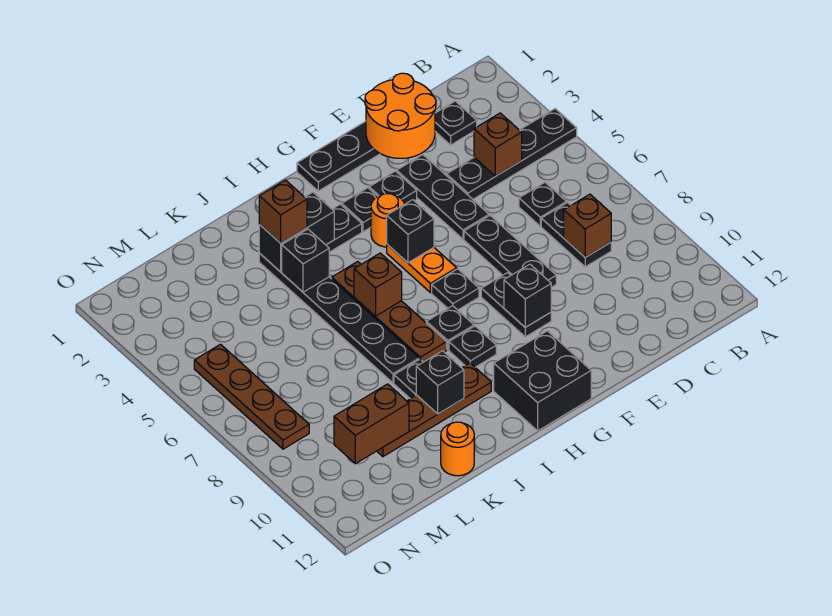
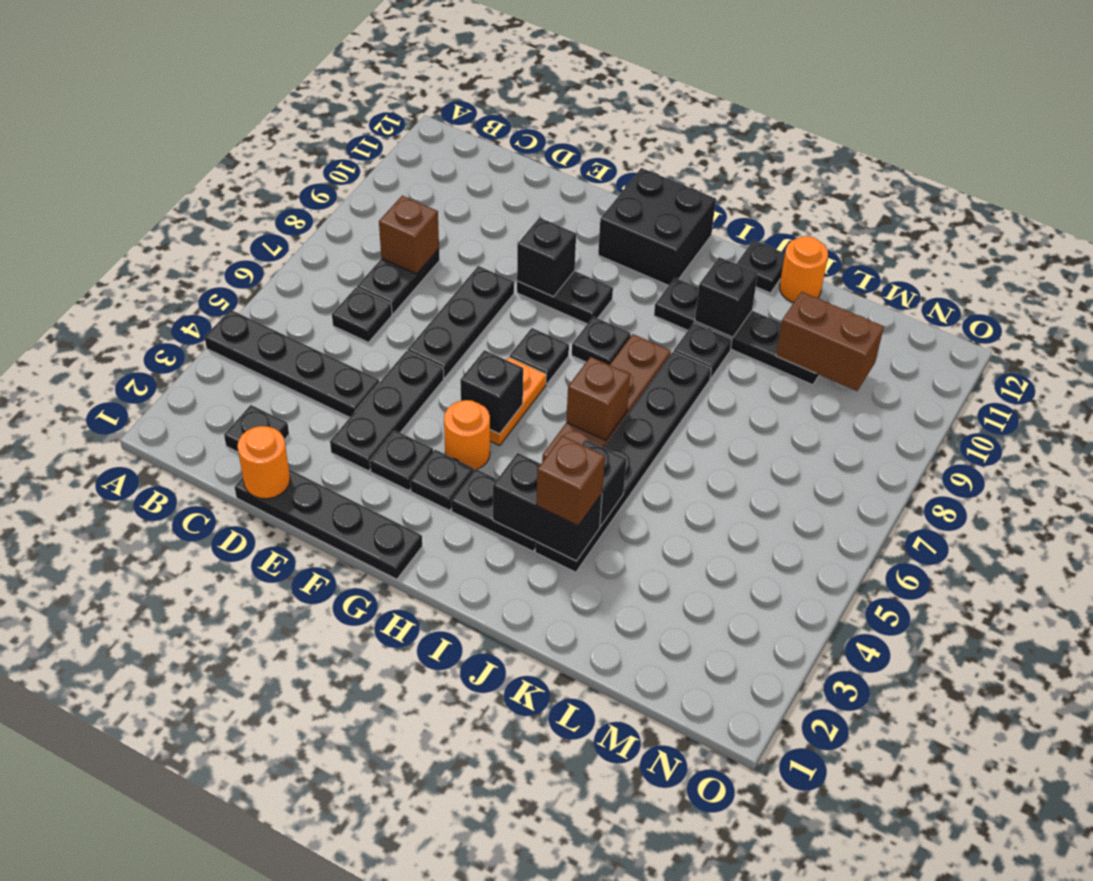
brown 1x1 brick [474,113,522,176] -> none
orange 2x2 round brick [365,73,436,158] -> orange 1x1 round brick [237,426,290,499]
black 1x2 plate [481,273,551,337] -> black 1x2 plate turned to [517,271,613,324]
black 1x1 plate [449,326,496,367] -> black 1x1 plate moved to [736,240,785,293]
brown 1x4 plate [377,363,491,457] -> black 1x4 plate [654,278,819,385]
brown 1x4 plate [194,344,309,449] -> none

